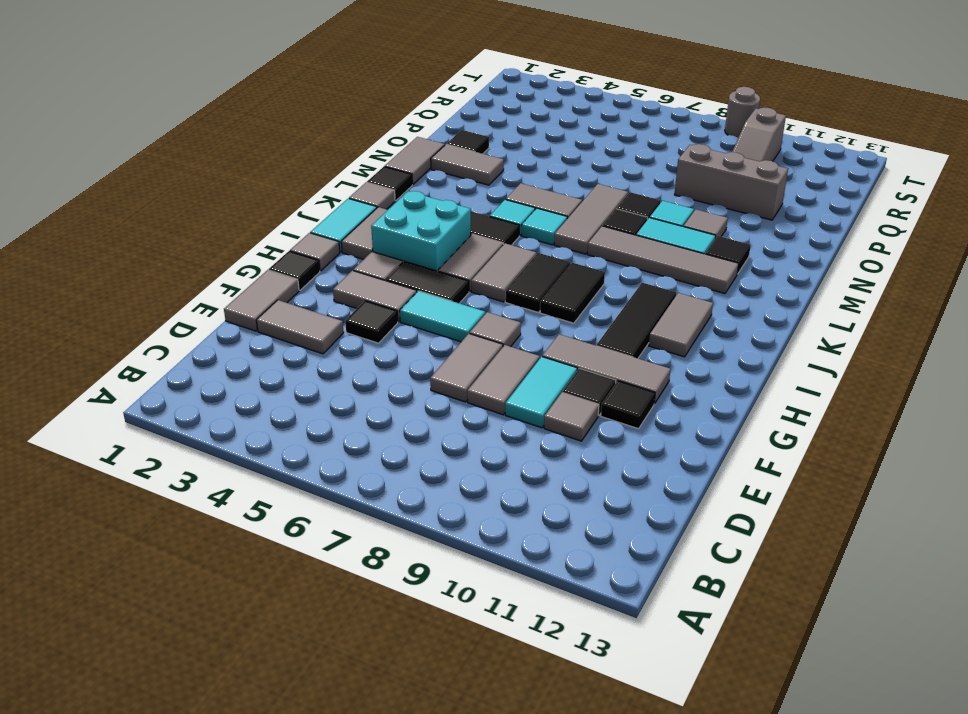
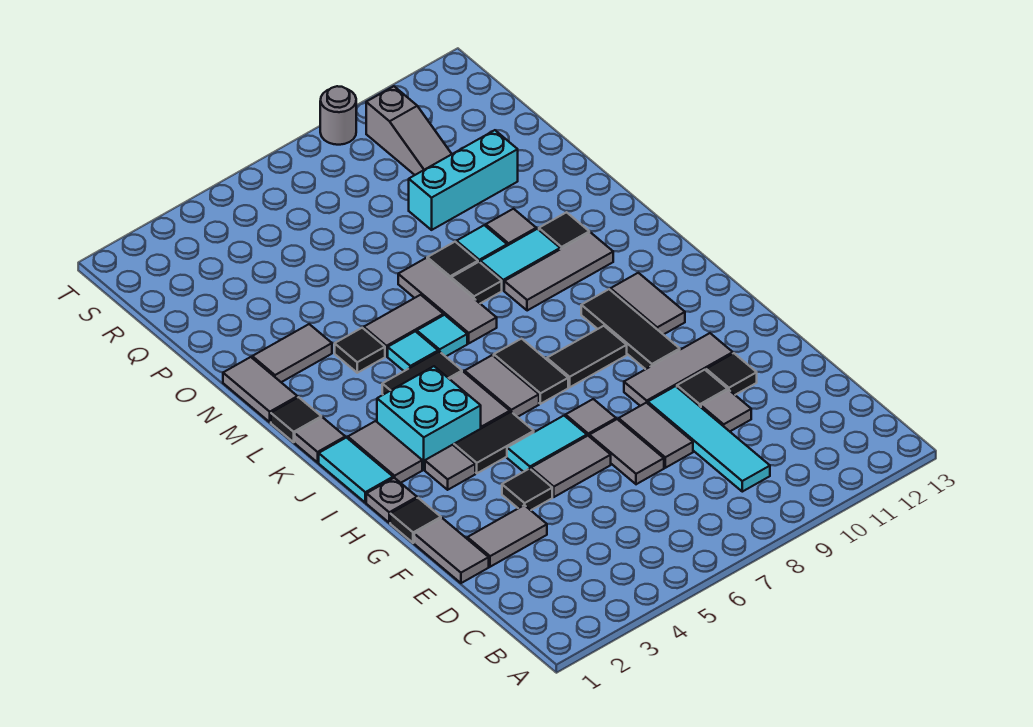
cyan 1x2 tile [505,357,577,428] -> cyan 1x4 tile [648,386,770,492]
grey 1x2 tile [333,271,417,322] -> grey 1x2 tile moved to [531,436,611,497]
grey 1x1 tile [290,233,340,271] -> grey 1x1 plate [366,478,417,523]
black 1x2 tile [540,263,605,323] -> black 1x2 tile turned to [547,326,627,387]
grey 1x4 tile [587,226,739,294] -> grey 1x3 tile [504,233,613,311]
black 1x1 tile [447,130,489,154] -> black 1x1 tile moved to [335,328,385,373]
grey 1x3 brick [674,144,788,220] -> cyan 1x3 brick [409,130,518,230]

